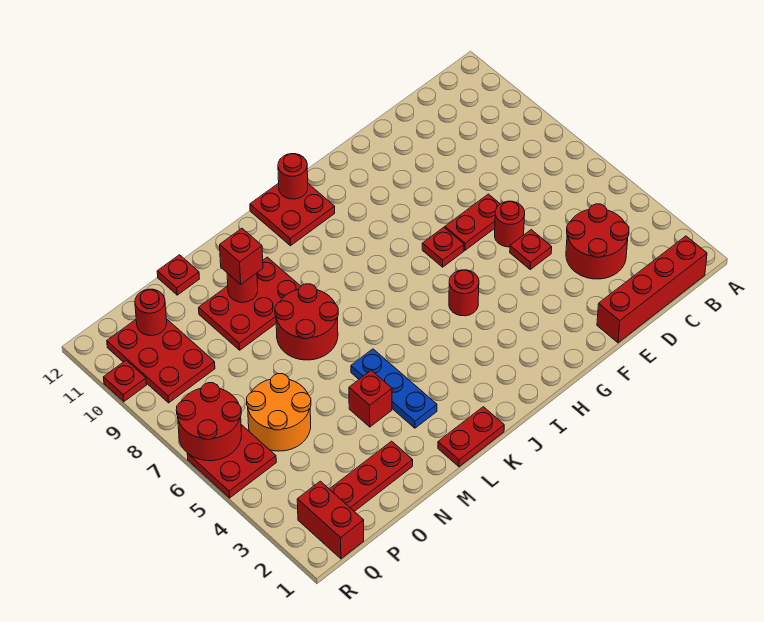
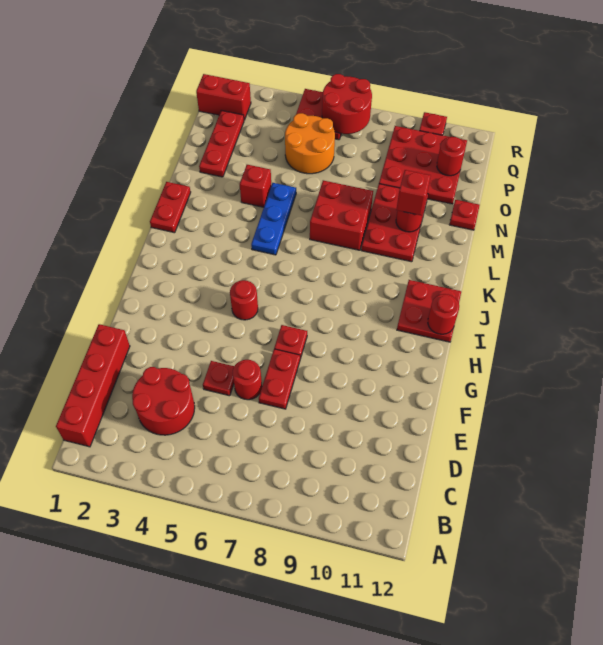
blue 1x3 plate [351,349,437,428] -> blue 1x3 plate turned to [251,183,296,255]
red 2x2 round brick [275,284,338,360] -> red 2x2 brick [310,180,373,250]
red 2x3 plate [107,319,215,403] -> red 3x3 plate [379,126,467,204]

